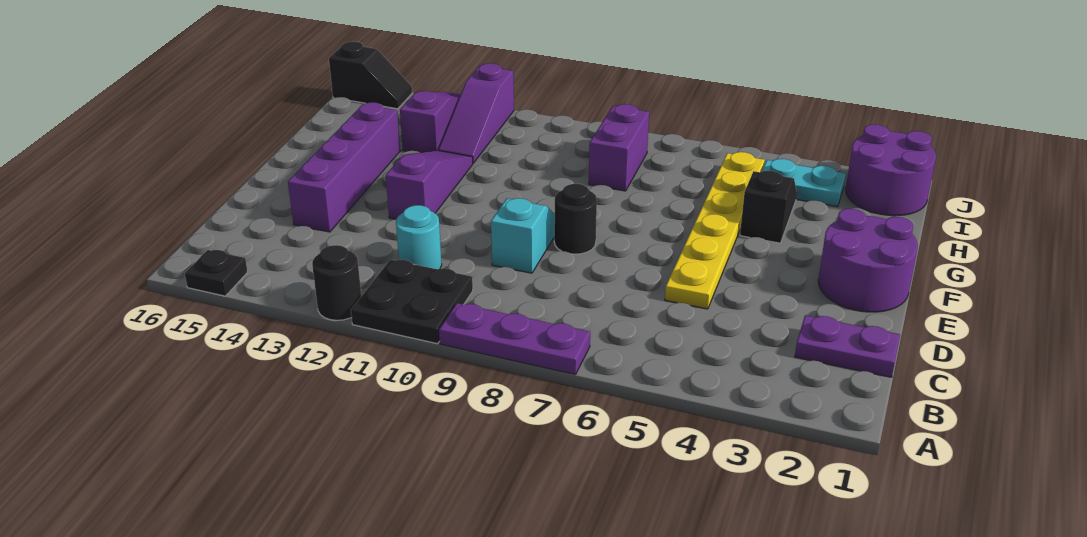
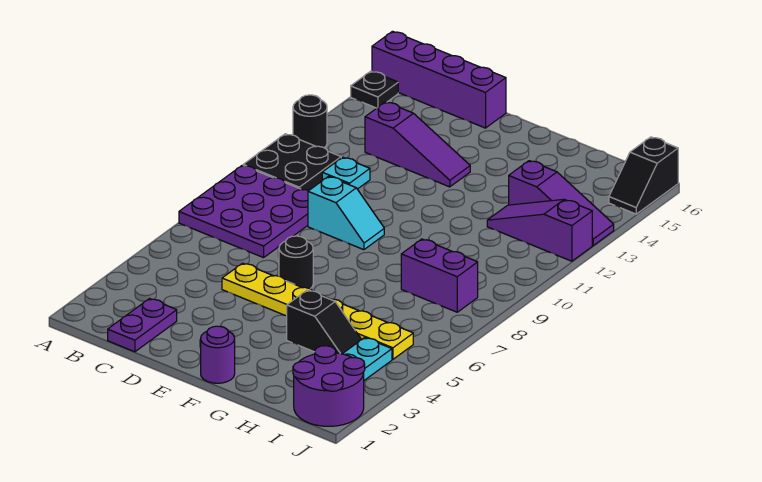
purple 1x3 plate [439,303,590,375] -> purple 3x3 plate [179,165,309,258]
cyan 1x1 round brick [396,205,442,269] -> cyan 1x1 plate [322,157,370,189]
purple 1x4 brick [288,102,400,232] -> purple 1x4 brick moved to [372,31,506,128]
purple 2x2 round brick [818,209,918,312] -> purple 1x1 round brick [201,326,235,383]
black 1x1 round brick [554,184,597,254] -> black 1x1 round brick moved to [279,236,313,289]
purple 1x3 slope [386,151,473,219] -> purple 1x3 slope moved to [365,102,470,187]

